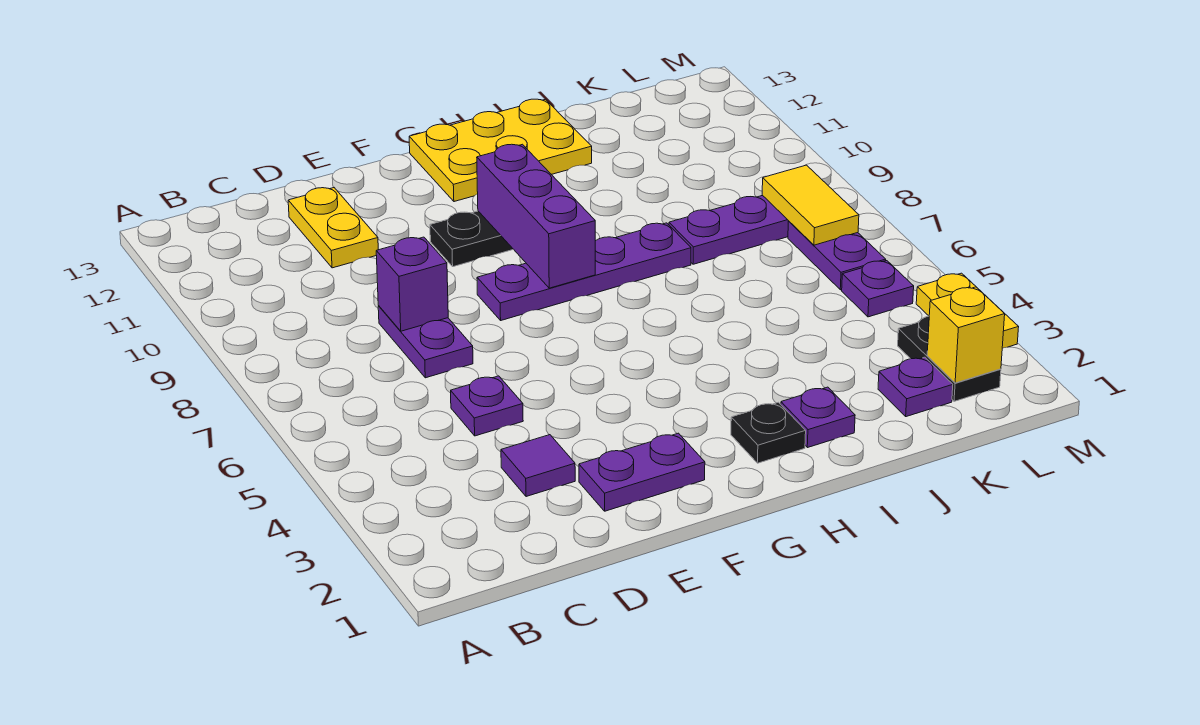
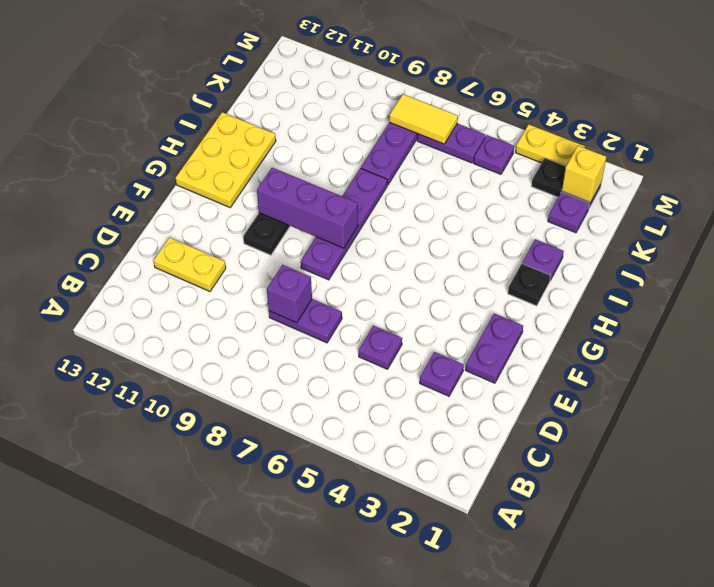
purple 1x1 tile [501,435,575,497] -> purple 1x1 plate [420,352,464,396]

